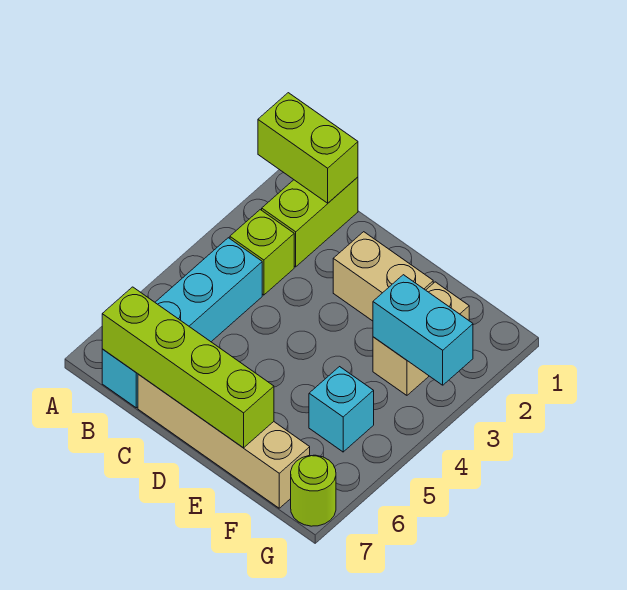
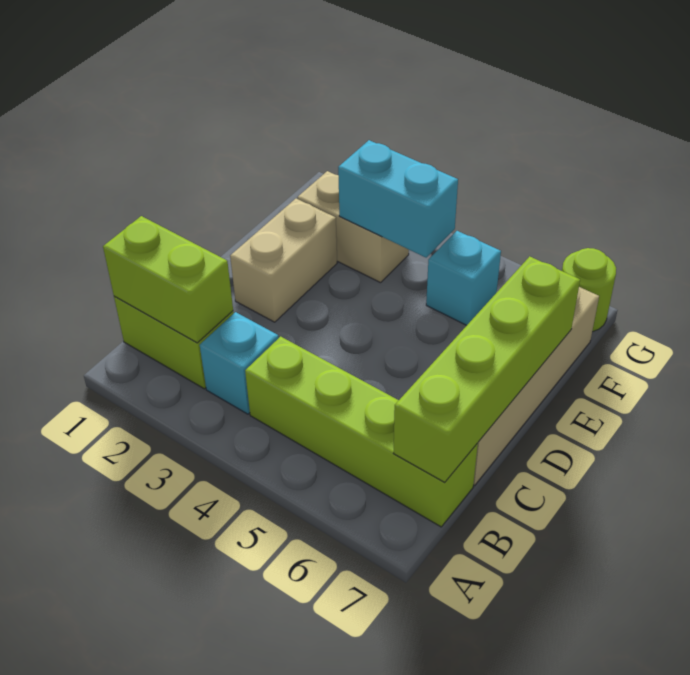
lime 1x2 brick [258,93,358,203] -> lime 1x2 brick turned to [103,216,233,343]
lime 1x1 brick [230,210,294,295] -> cyan 1x1 brick [200,312,279,414]
cyan 1x4 brick [102,238,262,408] -> lime 1x4 brick [245,336,478,527]
cyan 1x2 brick [373,275,473,385] -> cyan 1x2 brick turned to [338,140,458,257]

